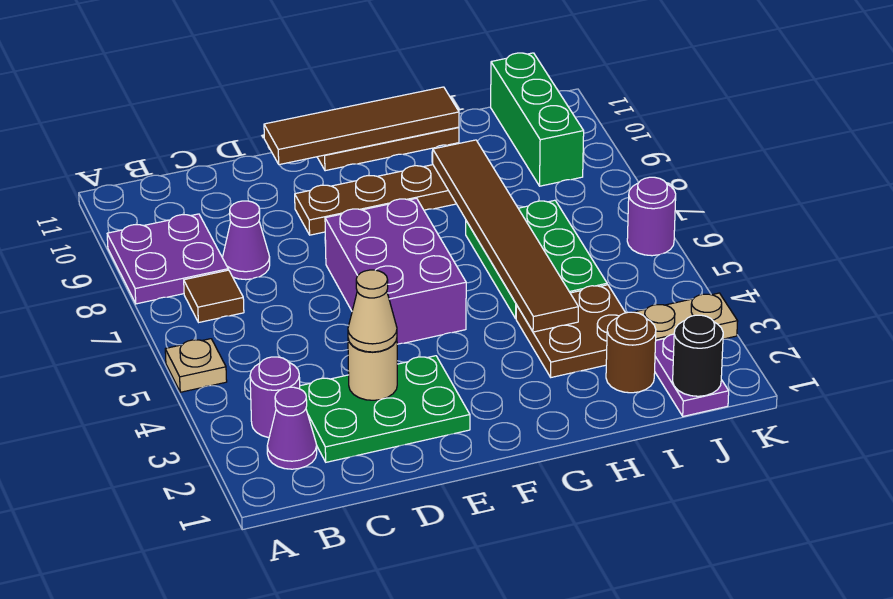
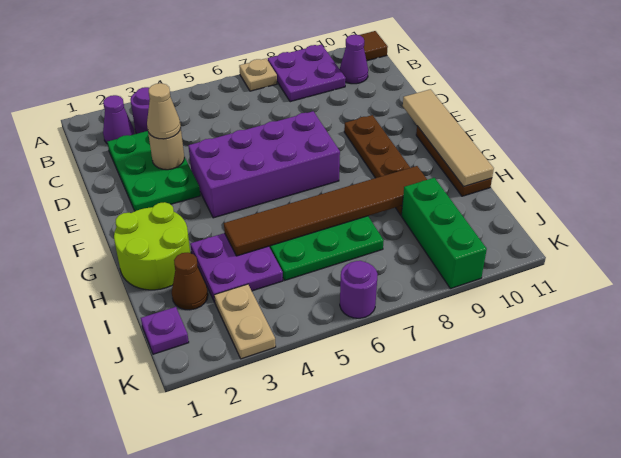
tan 1x1 plate [165,339,227,392] -> tan 1x1 plate moved to [239,59,277,91]
brown 1x1 tile [184,270,244,322] -> brown 1x1 tile moved to [360,31,388,61]
purple 1x1 cone [222,201,270,280] -> purple 1x1 cone moved to [340,35,368,84]
purple 2x3 brick [325,198,466,344] -> purple 2x4 brick [188,111,340,218]
brown 1x4 tile [264,87,459,165] -> tan 1x4 tile [403,89,494,187]
none -> lime 2x2 round brick [114,202,190,290]
brown 2x2 plate [516,285,625,377] -> purple 2x2 plate [190,233,283,302]
brown 1x1 round brick [606,312,656,393] -> brown 1x1 cone [172,253,208,310]
purple 1x2 plate [655,334,729,416] -> purple 1x1 plate [141,307,189,354]
black 1x1 round brick [673,315,723,396] -> none
green 1x3 brick [491,53,584,186] -> green 1x3 brick turned to [401,178,487,289]

